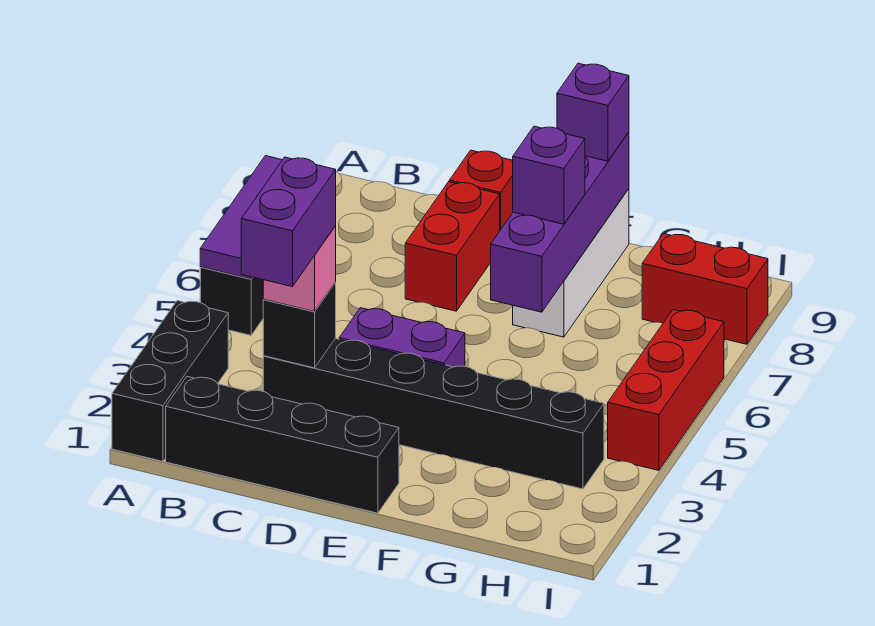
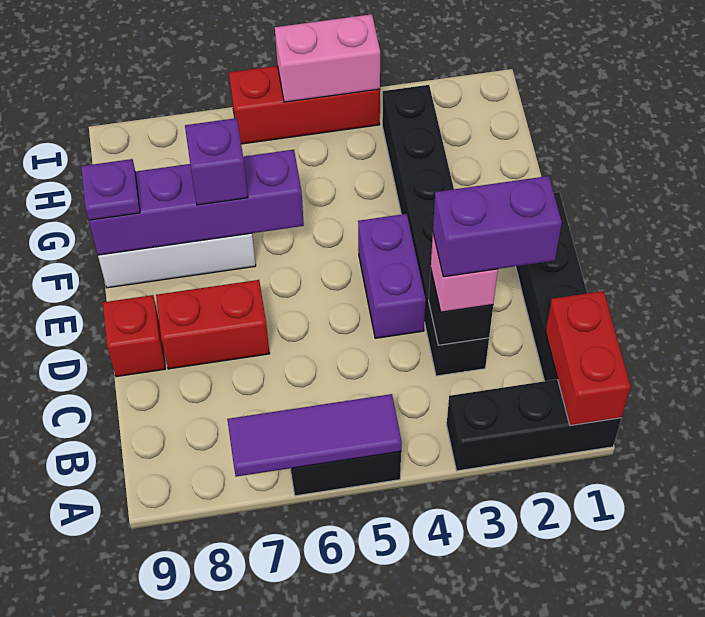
purple 1x1 brick [557,63,629,161] -> purple 1x1 plate [81,159,140,220]
red 1x2 brick [642,234,768,344] -> red 1x2 brick moved to [546,291,631,426]
none -> pink 1x2 brick [275,14,380,102]

